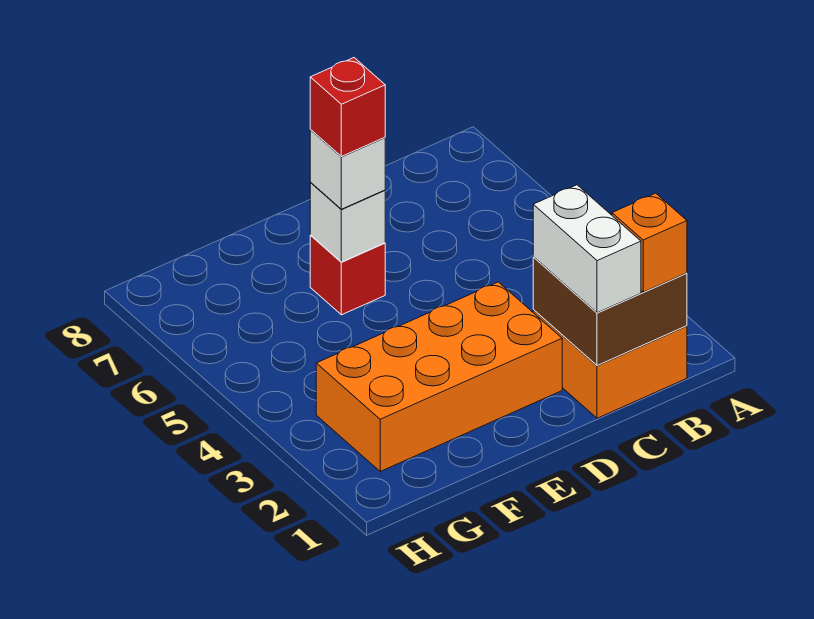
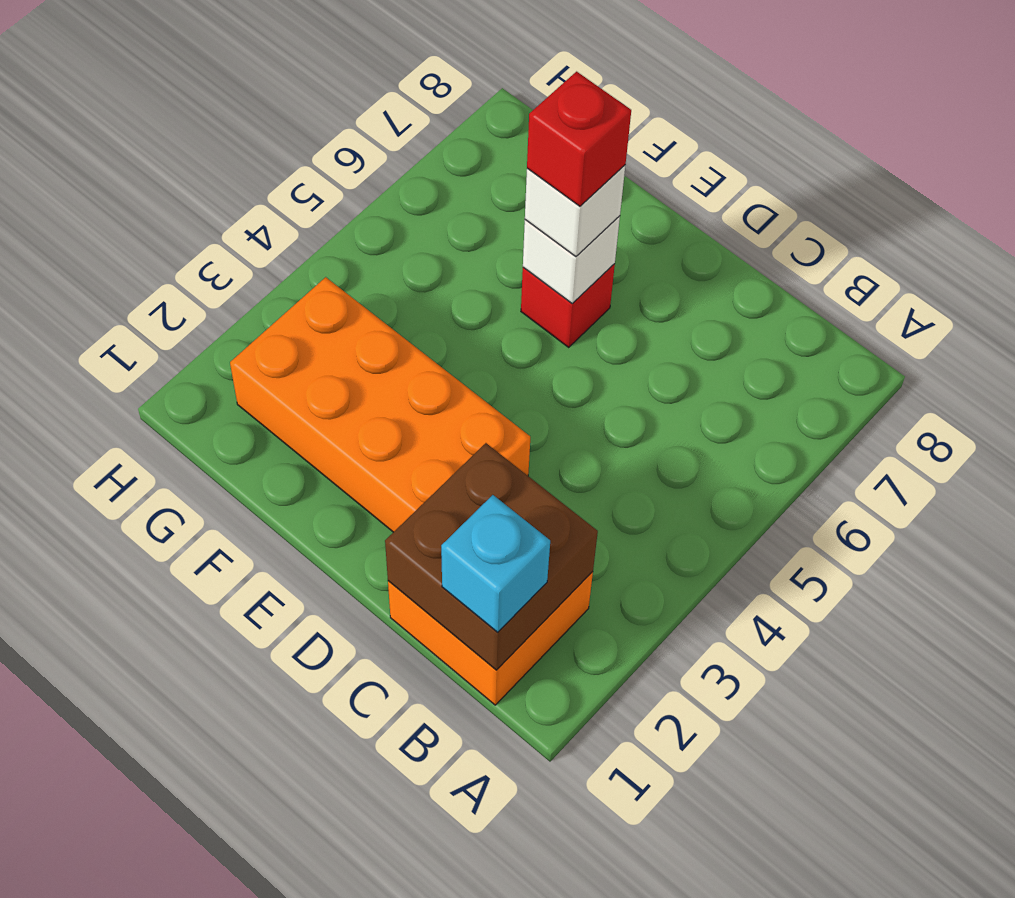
orange 1x1 brick [612,193,687,292] -> cyan 1x1 brick [441,495,550,632]
white 1x2 brick [533,185,641,313] -> none

